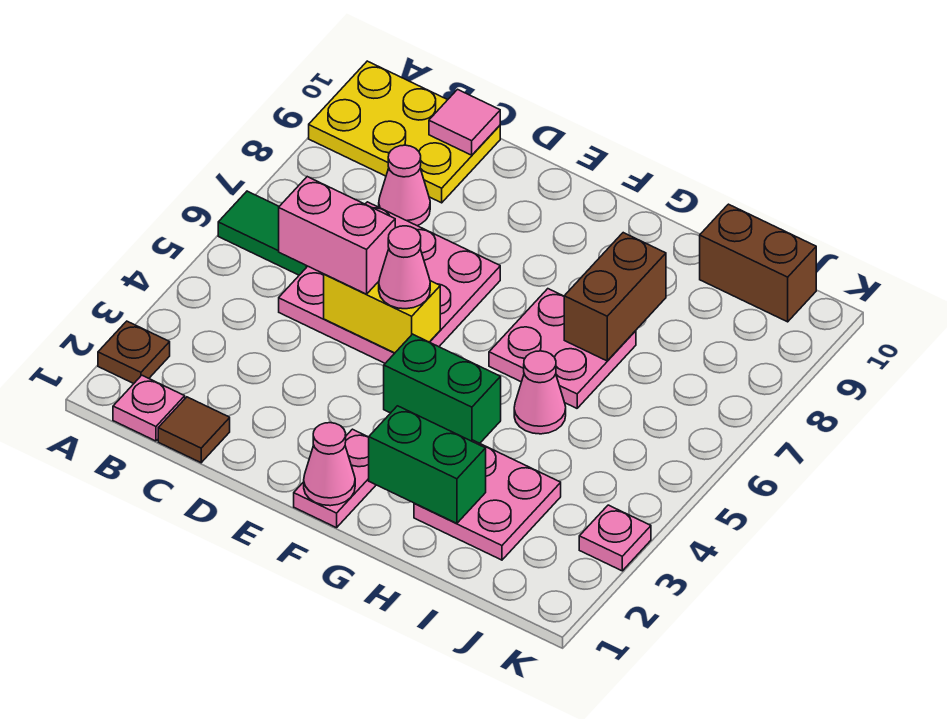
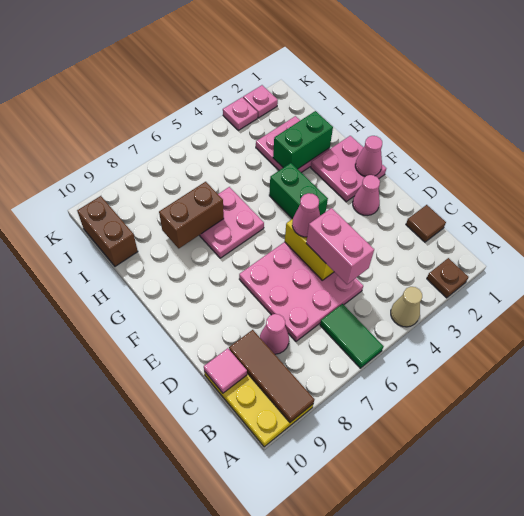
none -> tan 1x1 cone [391,287,422,327]
none -> brown 1x3 tile [229,330,314,422]
pink 1x1 plate [113,375,185,441] -> pink 1x1 plate moved to [243,85,278,118]
pink 1x2 plate [294,429,376,528] -> pink 2x2 plate [311,136,386,202]
green 1x2 brick [369,406,486,523] -> green 1x2 brick turned to [273,111,333,169]
pink 1x1 cone [514,351,566,434] -> pink 1x1 cone moved to [353,175,380,216]

